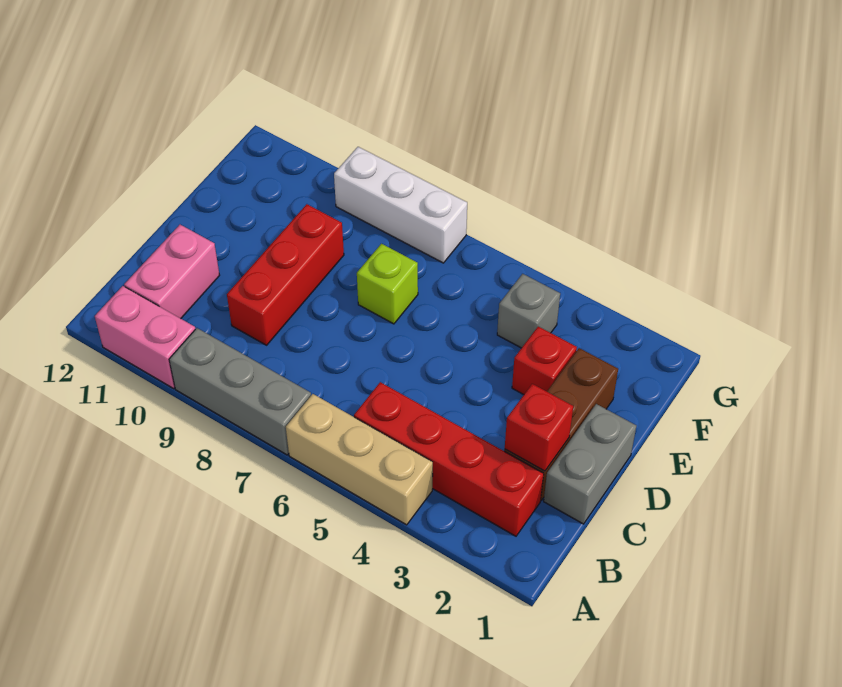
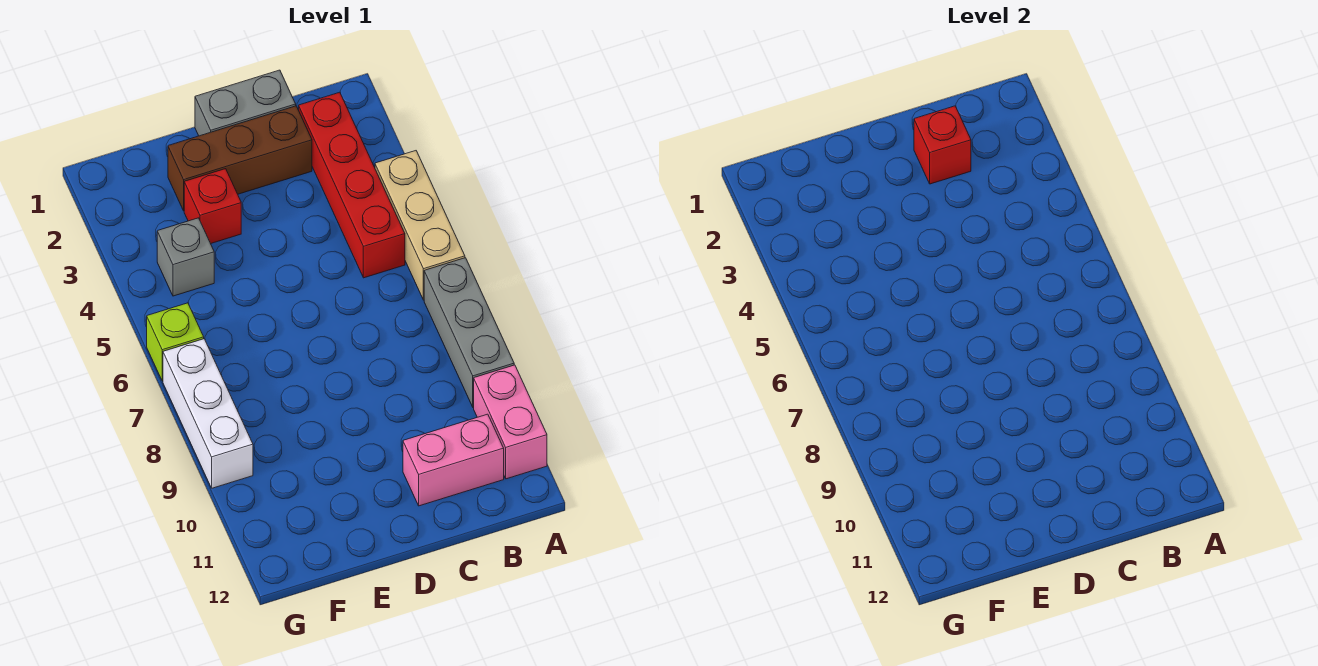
red 1x3 brick [227,204,344,345] -> none
lime 1x1 brick [357,244,418,324] -> lime 1x1 brick moved to [147,303,204,381]

